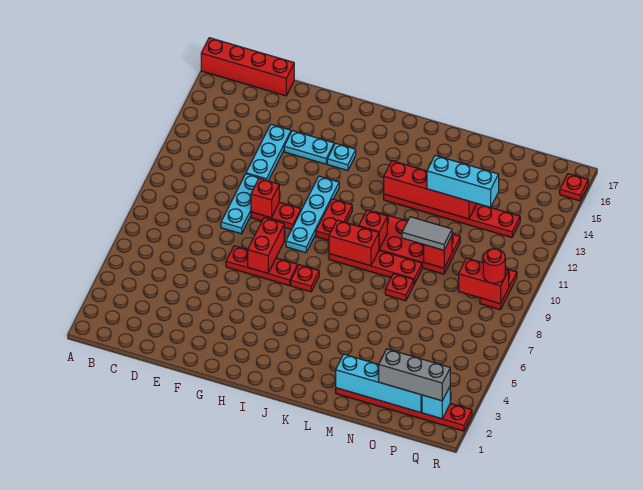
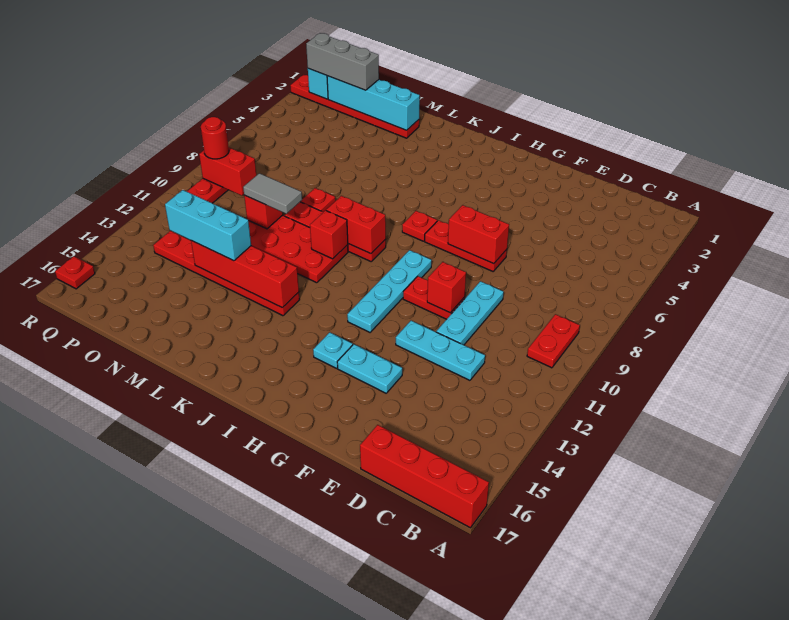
cyan 1x3 plate [246,125,291,181] -> cyan 1x3 plate turned to [396,321,485,380]
red 1x2 brick [248,218,284,273] -> red 1x2 brick turned to [448,205,509,264]
red 1x2 plate [316,199,352,240] -> red 1x2 plate moved to [527,314,580,368]

